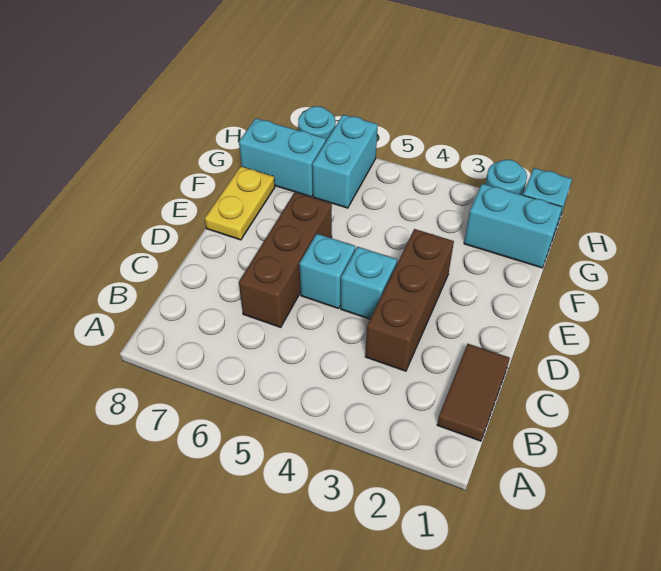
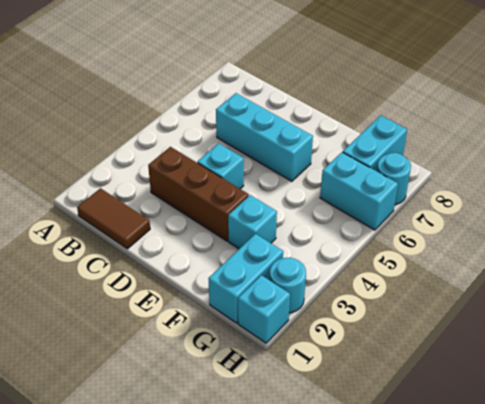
brown 1x3 brick [239,192,332,327] -> cyan 1x3 brick [216,93,313,181]
cyan 1x1 brick [299,234,355,308] -> cyan 1x1 brick moved to [228,195,277,249]
yellow 1x2 plate [205,166,275,240] -> none

